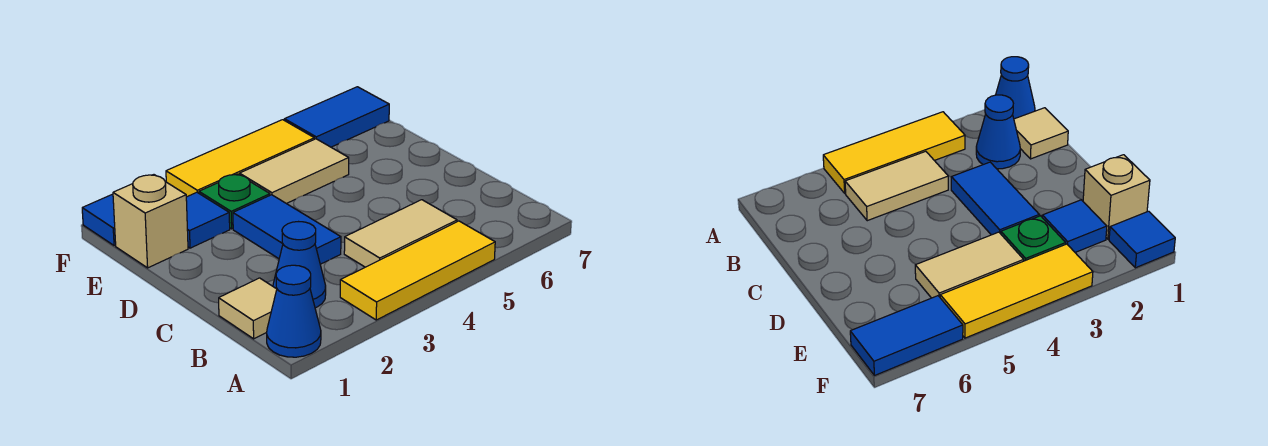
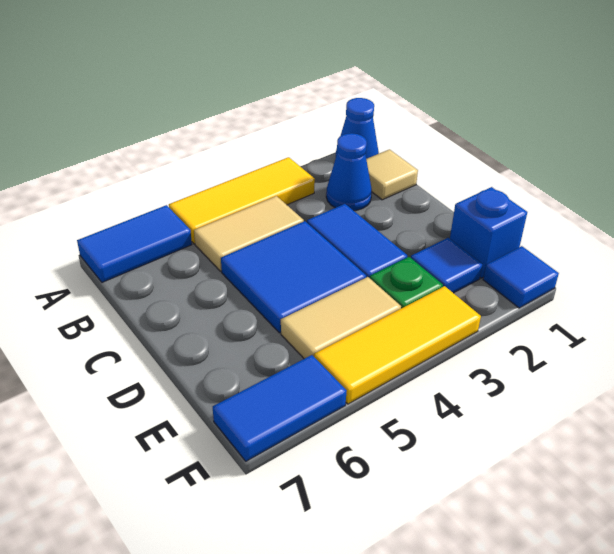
none -> blue 1x2 tile [77,205,192,282]
none -> blue 2x2 tile [221,221,366,333]
tan 1x1 brick [113,175,188,268] -> blue 1x1 brick [450,187,527,278]

